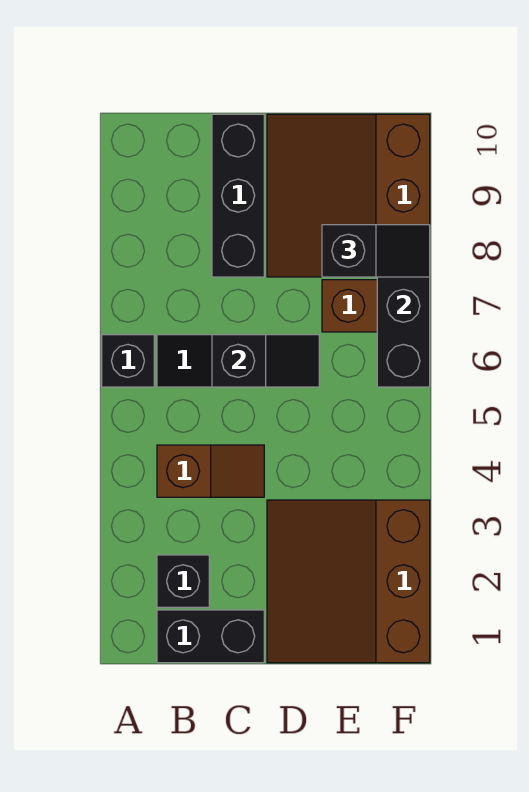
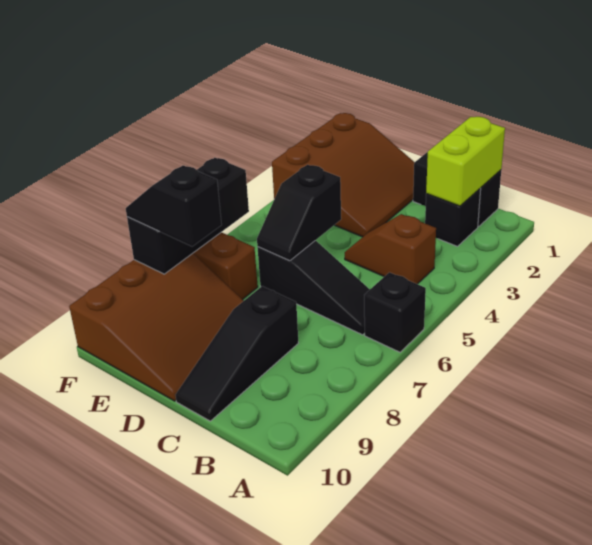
none -> lime 1x2 brick [426,117,505,206]
black 1x2 slope [212,335,319,387] -> black 1x2 slope turned to [257,165,341,261]
black 1x3 brick [212,114,264,277] -> black 1x3 slope [175,286,298,421]

